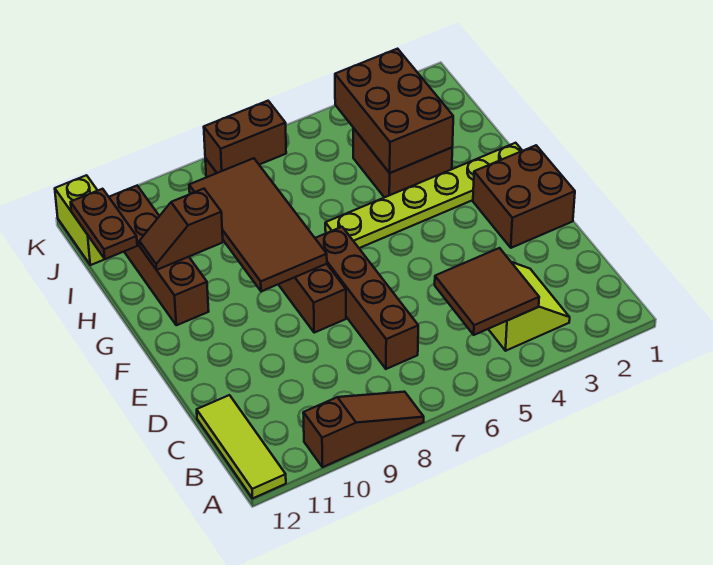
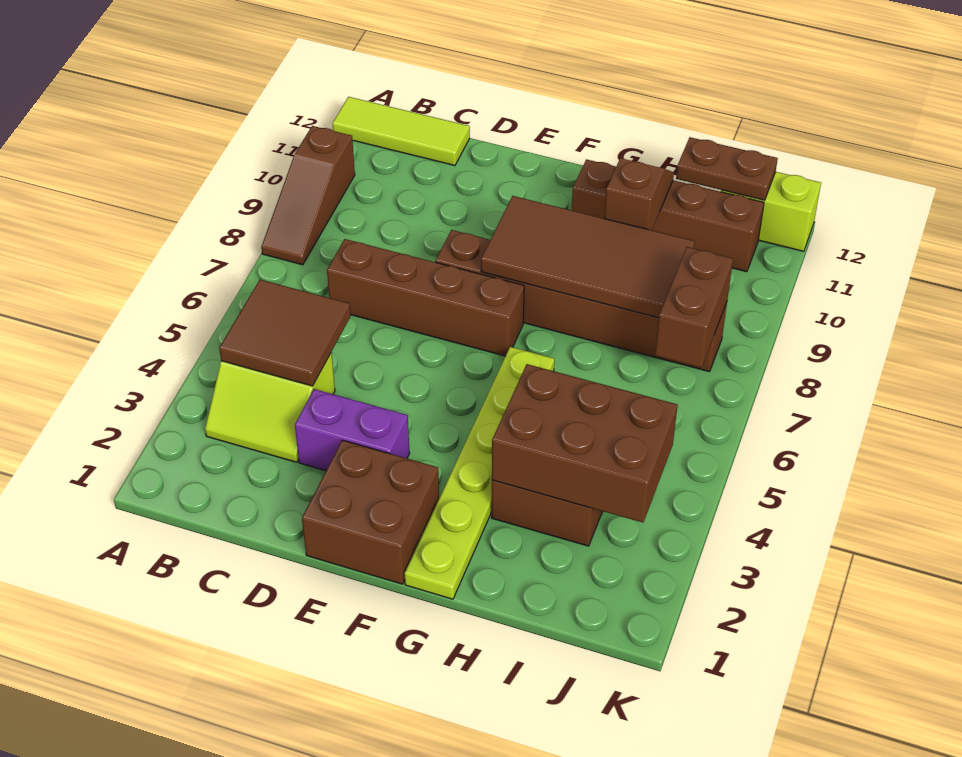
none -> purple 1x2 brick [295,389,410,471]

